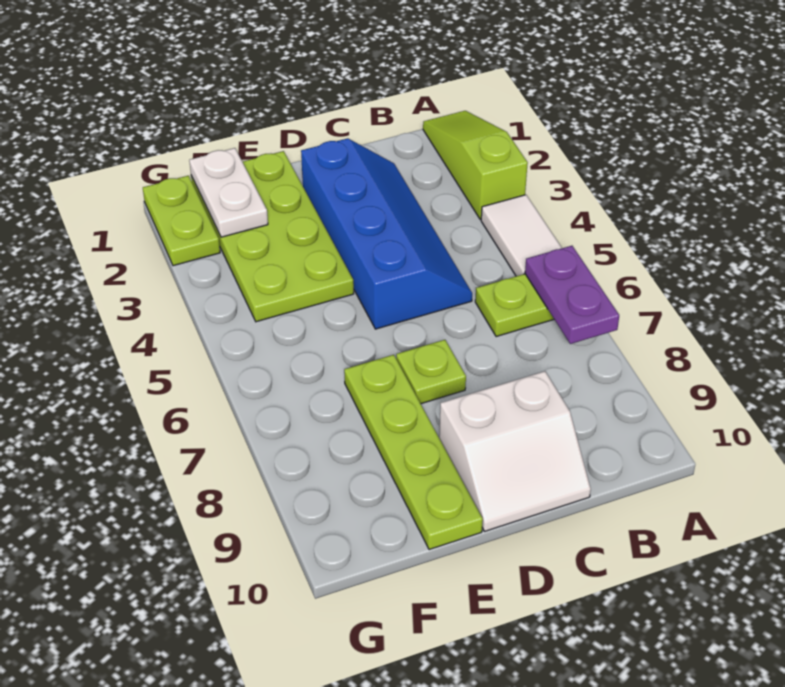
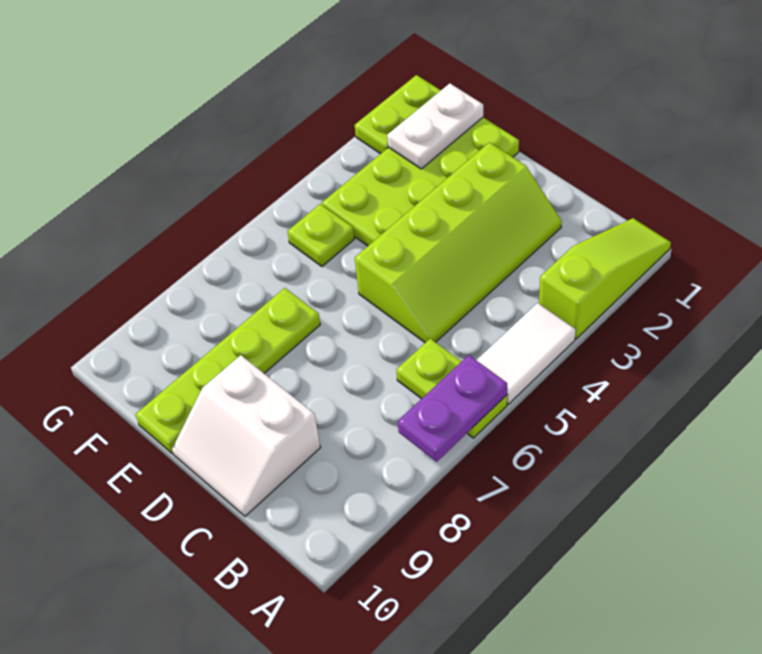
blue 2x4 slope [301,138,472,329] -> lime 2x4 slope [355,142,562,343]
lime 1x1 plate [396,340,466,404] -> lime 1x1 plate moved to [287,204,354,267]

